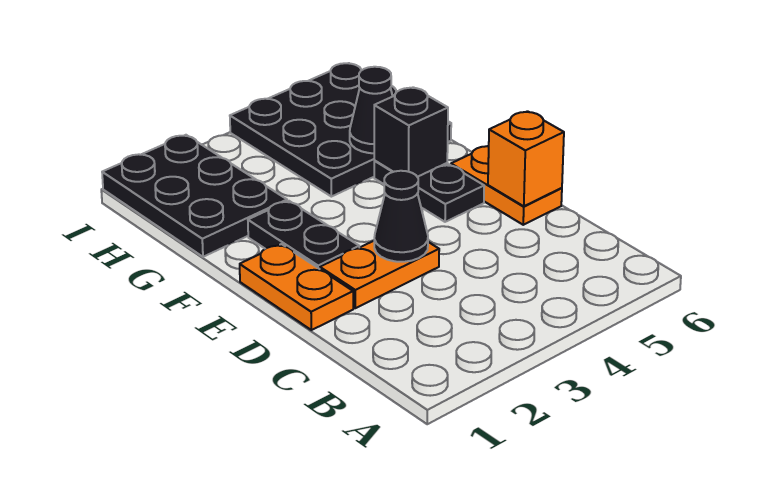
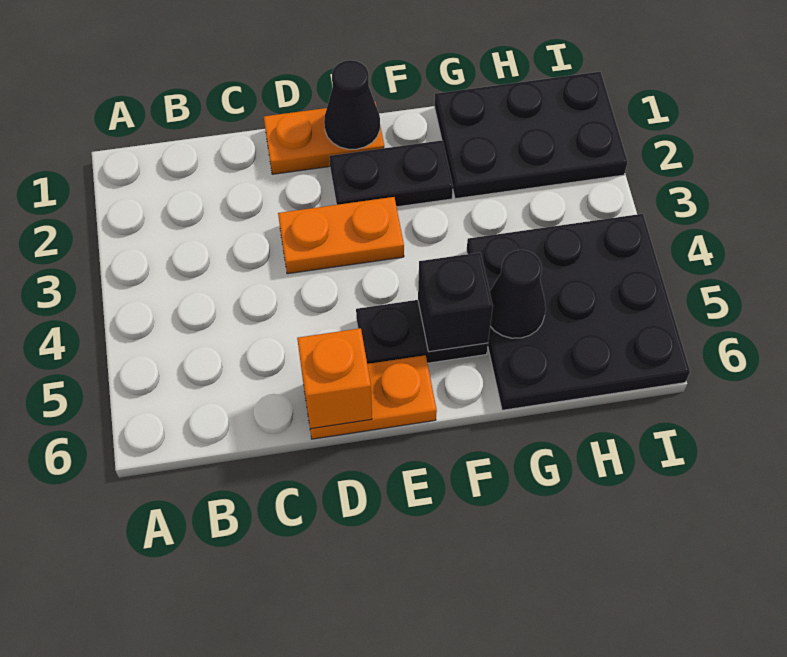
orange 1x2 plate [320,241,439,308] -> orange 1x2 plate turned to [278,197,404,274]
black 1x1 cone [374,171,428,262] -> black 1x1 cone moved to [324,60,380,149]

